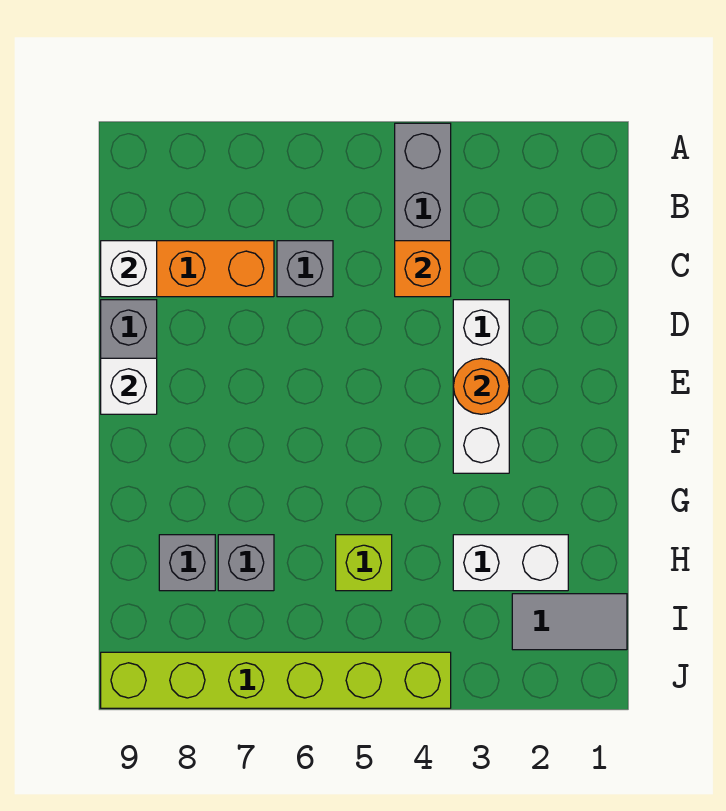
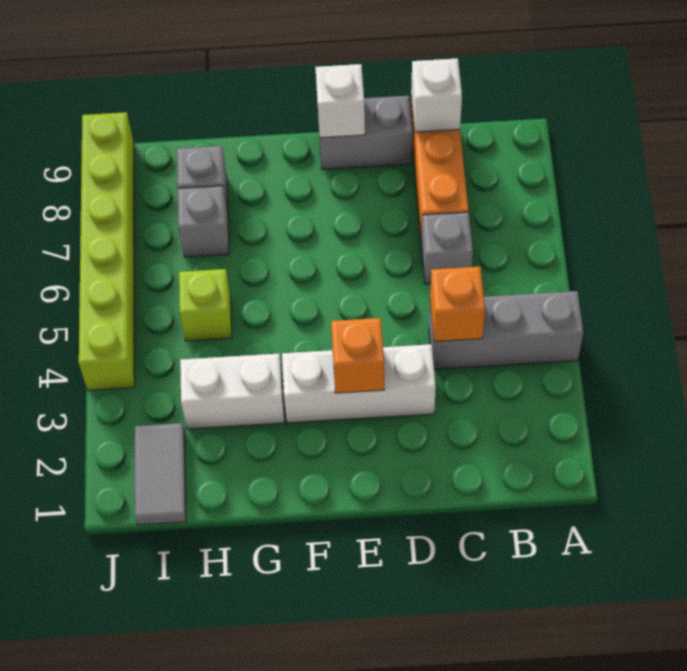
orange 1x1 round brick [453,358,509,414] -> orange 1x1 brick [331,318,384,393]
white 1x2 brick [453,535,568,591] -> white 1x2 brick turned to [180,354,285,429]

